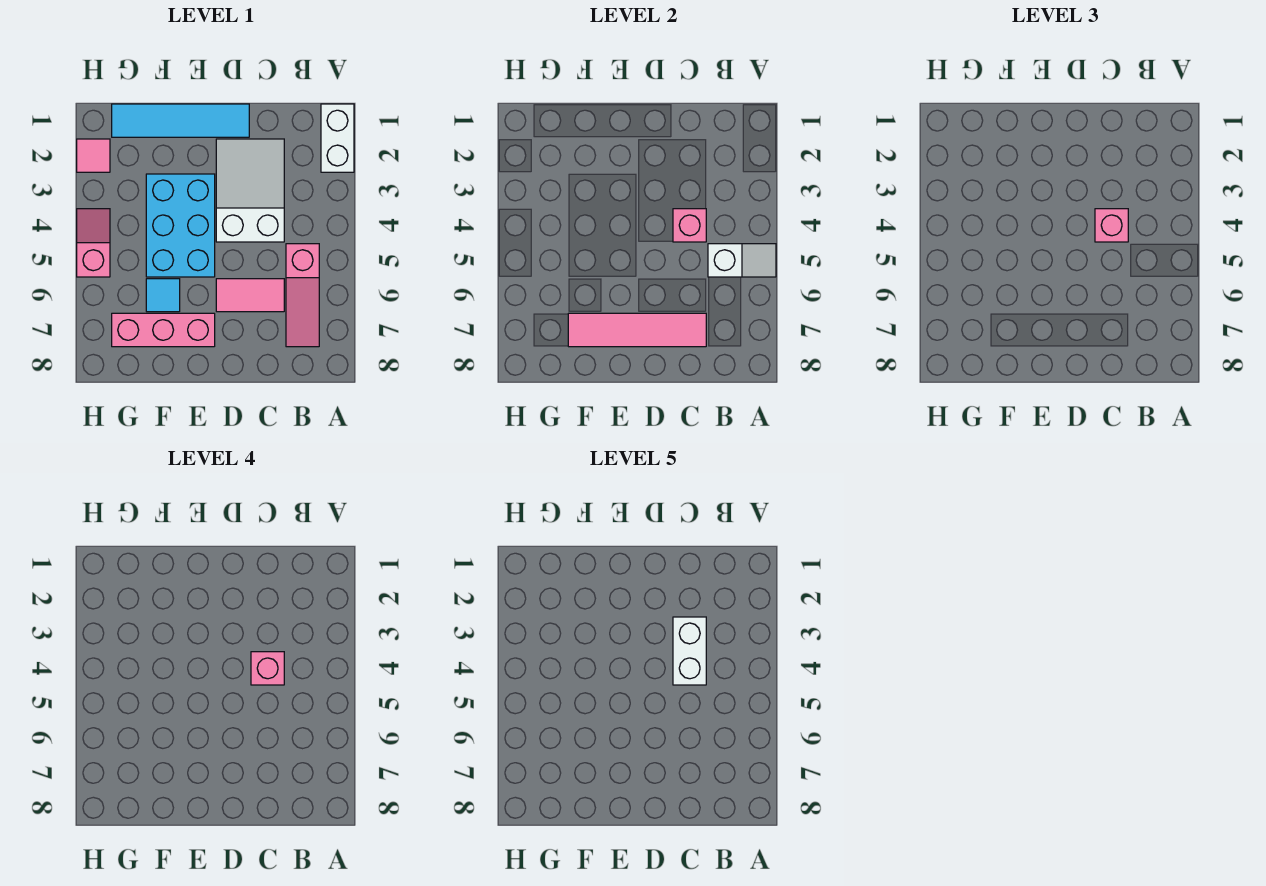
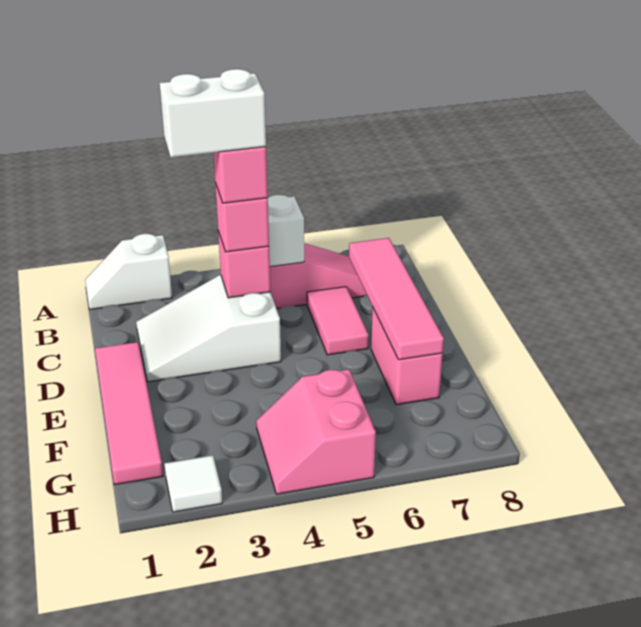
white 1x2 brick [321,104,354,172] -> white 1x2 slope [85,234,172,309]
cyan 1x4 tile [112,104,249,137] -> pink 1x4 tile [95,342,163,485]
cyan 2x3 brick [146,174,215,277] -> none
pink 1x3 brick [112,313,215,347] -> pink 1x2 brick [371,307,443,405]
cyan 1x1 tile [146,279,180,312] -> none
pink 1x1 tile [77,139,110,172] -> white 1x1 tile [165,455,222,512]
pink 1x2 slope [77,209,110,277] -> pink 2x2 slope [256,369,376,494]

